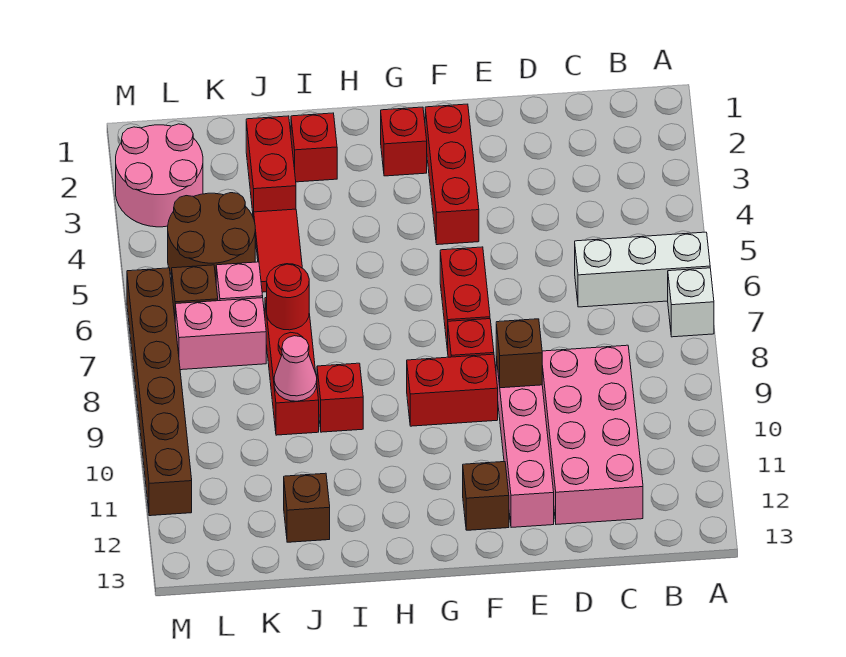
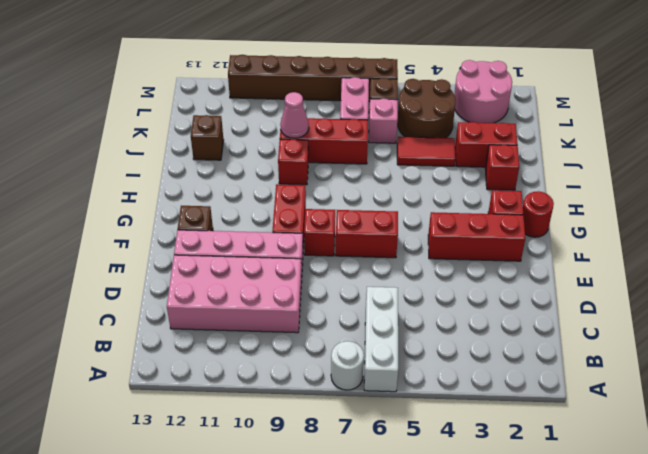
white 1x1 brick [668,268,714,337] -> white 1x1 round brick [331,341,364,390]
brown 1x1 brick [496,319,542,388] -> none
red 1x1 round brick [267,264,309,330] -> red 1x1 round brick moved to [523,191,554,237]

